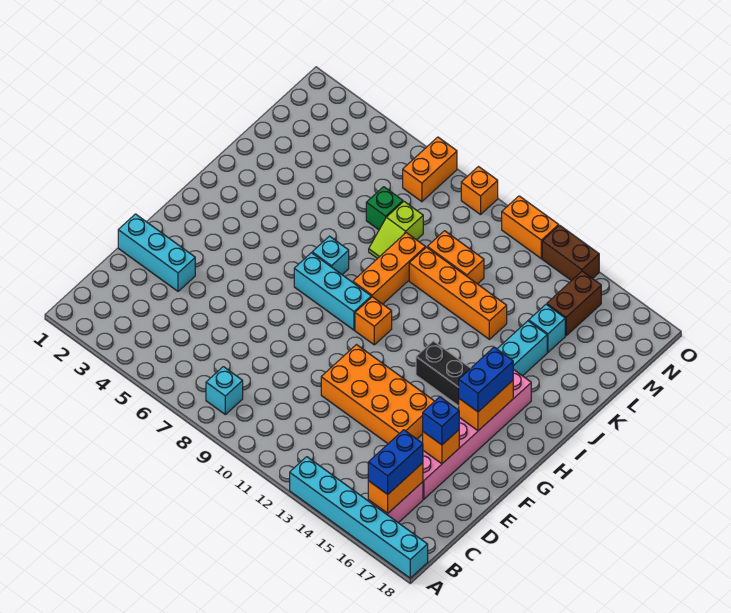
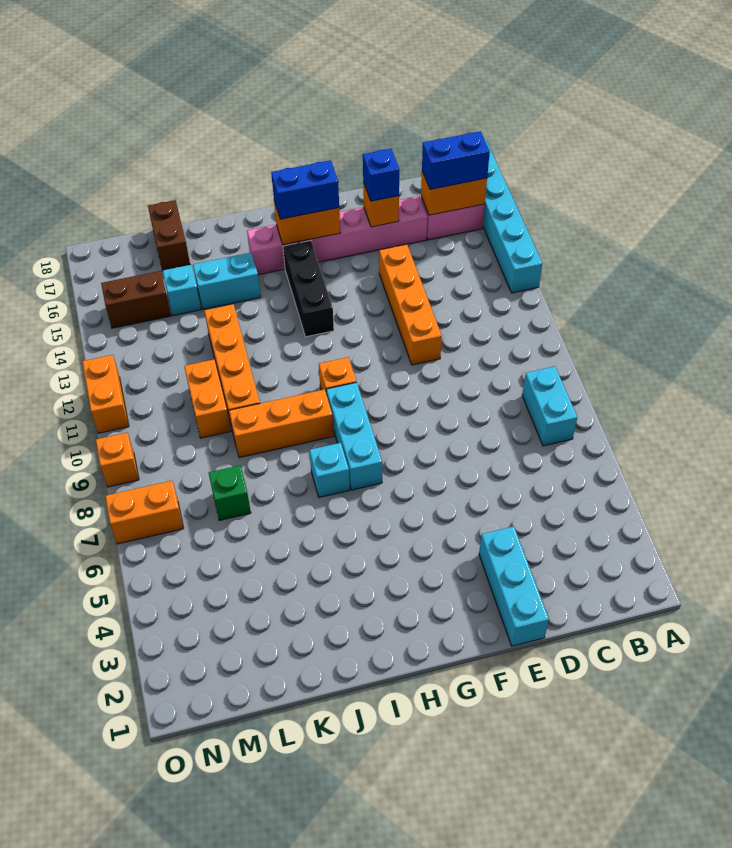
cyan 1x1 brick [206,367,243,415] -> cyan 1x2 brick [522,366,577,446]
orange 2x4 brick [321,345,435,444] -> orange 1x4 brick [379,244,442,365]
lime 1x2 slope [369,202,423,259] -> none
brown 1x2 brick [542,225,599,281] -> brown 1x2 brick moved to [148,200,190,271]

